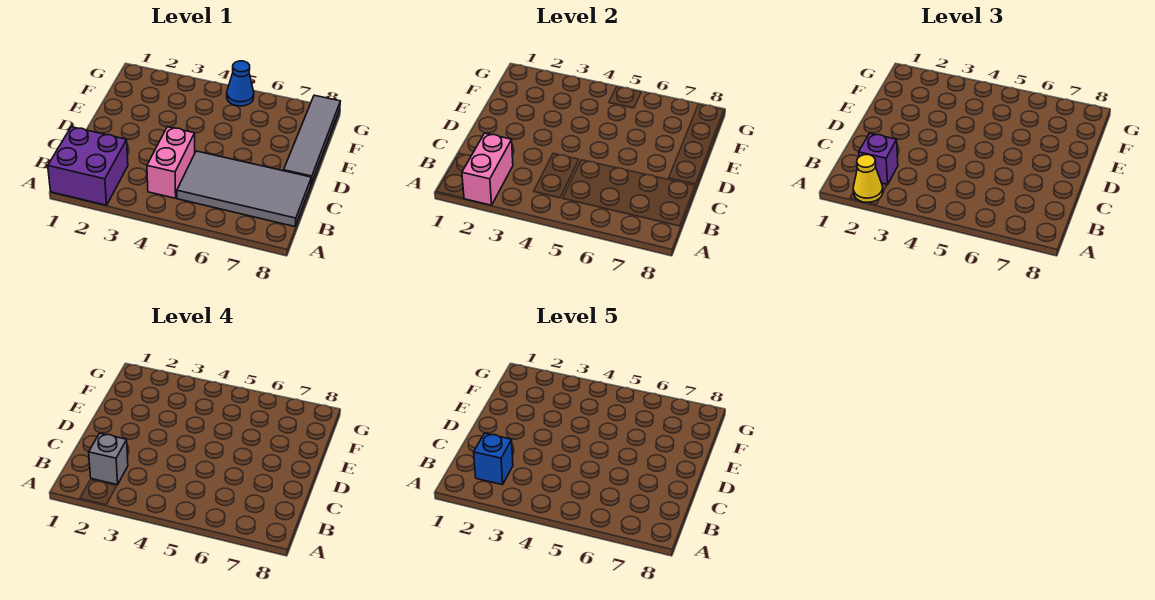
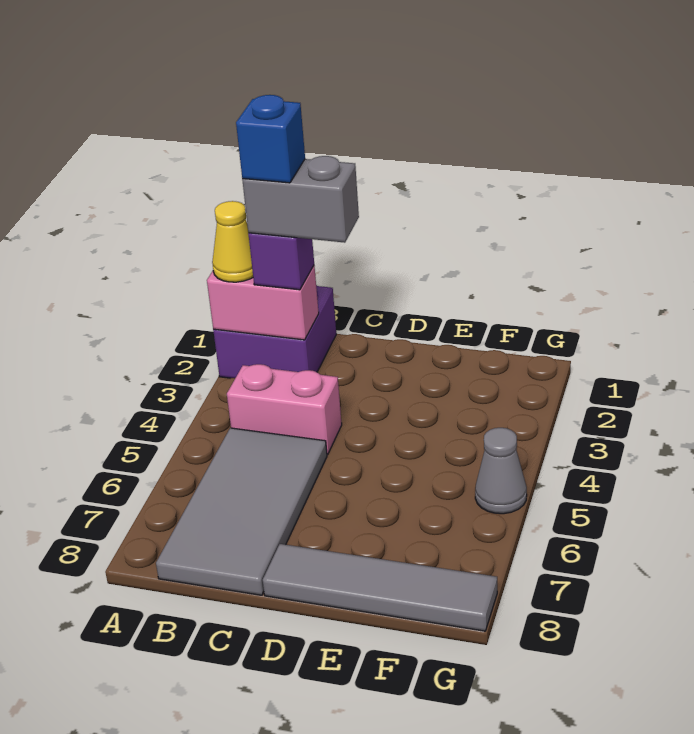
grey 1x1 brick [89,433,128,485] -> grey 1x2 brick [242,156,359,243]
blue 1x1 cone [227,61,254,106] -> grey 1x1 cone [475,428,527,514]

